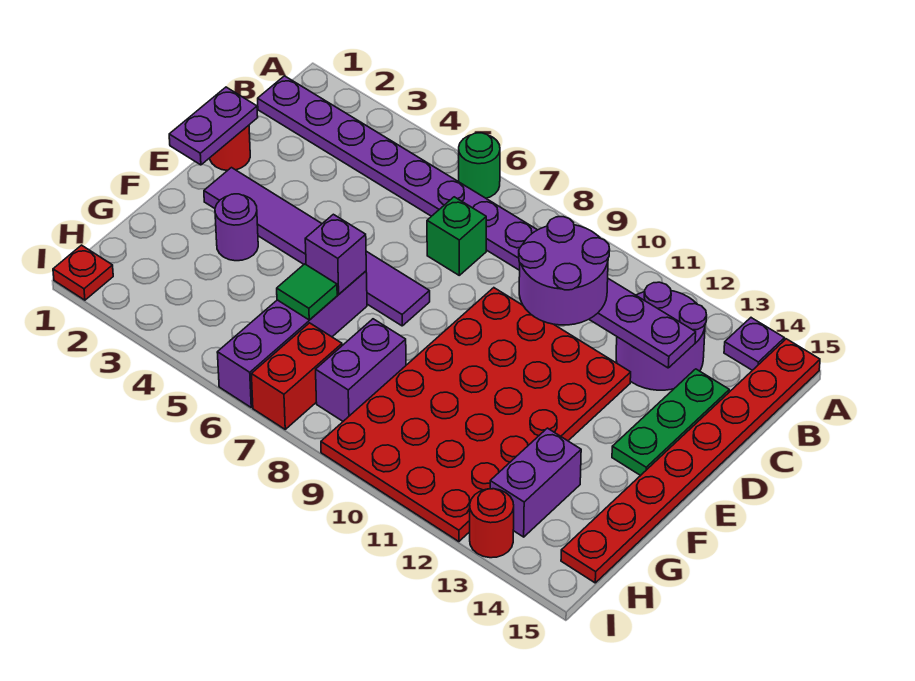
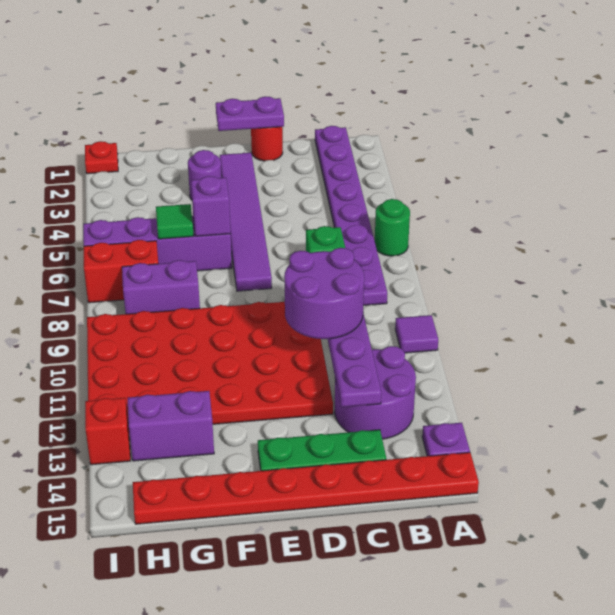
none -> purple 1x1 tile [395,315,438,353]
red 1x1 round brick [470,489,514,558] -> red 1x1 brick [85,398,130,465]

